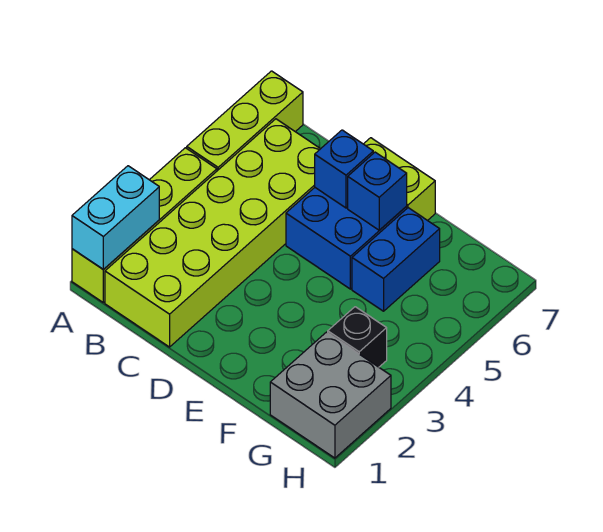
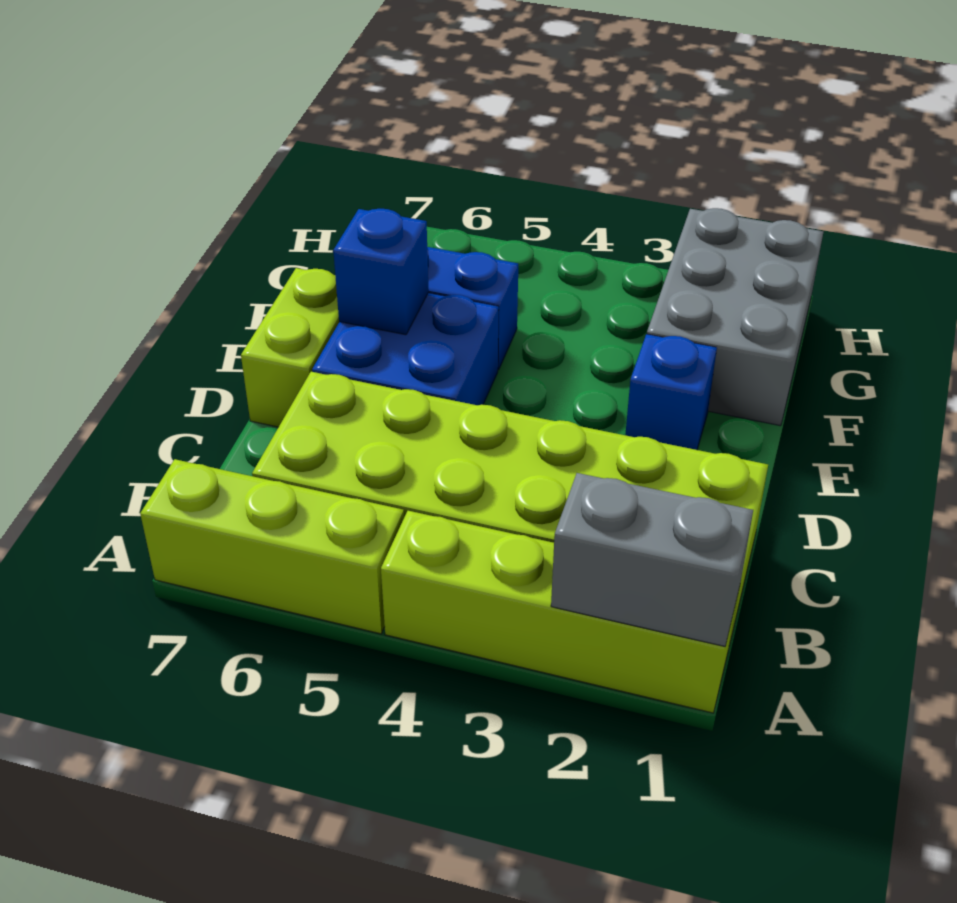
cyan 1x2 brick [72,166,159,270] -> grey 1x2 brick [551,473,753,646]
blue 1x1 brick [315,130,373,208] -> blue 1x1 brick moved to [625,334,717,450]
grey 2x2 brick [270,332,391,458] -> grey 2x3 brick [647,208,823,426]
black 1x1 brick [328,307,387,367] -> none

